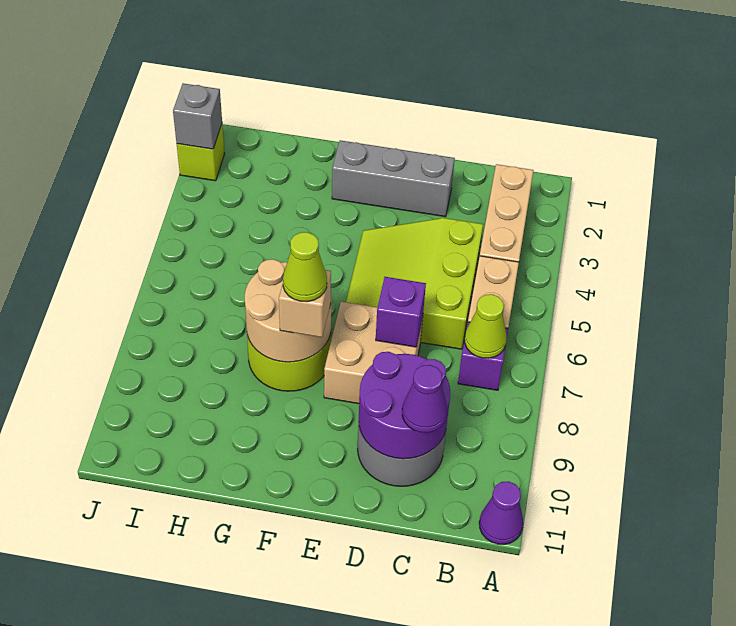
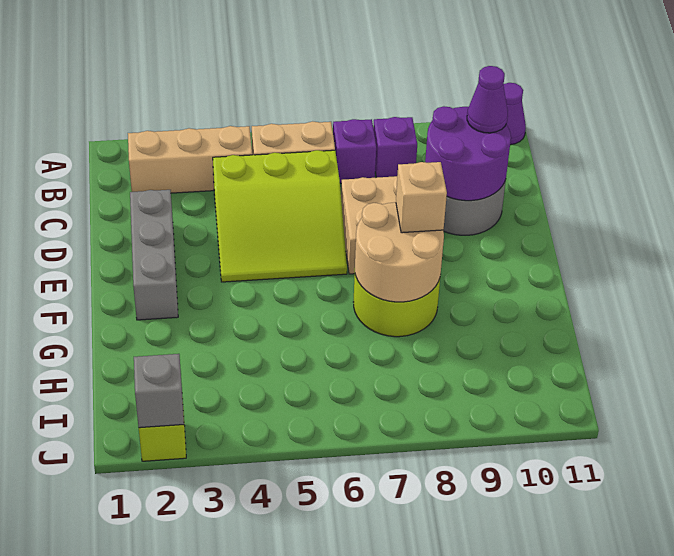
lime 1x1 cone [465,294,507,358] -> none
purple 1x1 brick [376,277,426,347] -> purple 1x1 brick moved to [373,117,417,178]
lime 1x1 cone [283,232,327,302] -> none

